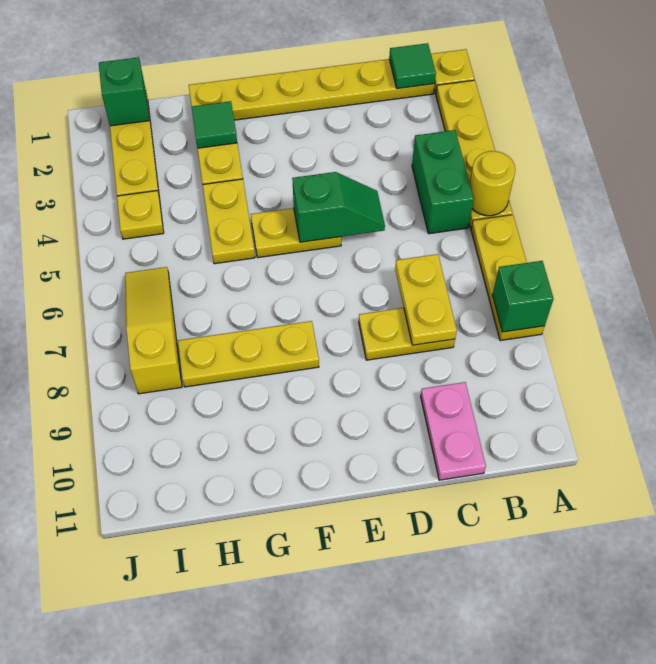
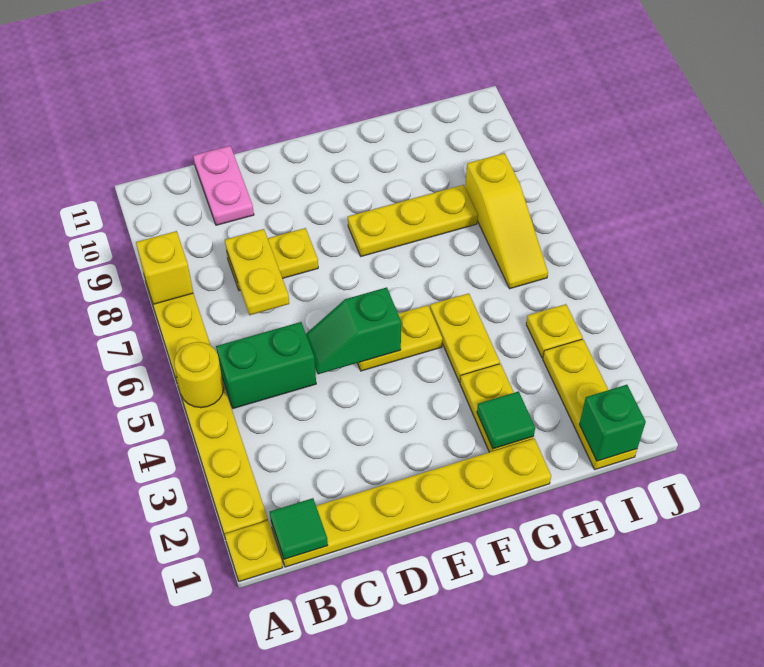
green 1x1 brick [492,261,554,332] -> yellow 1x1 brick [136,231,193,304]
green 1x2 brick [412,130,474,234] -> green 1x2 brick turned to [216,322,316,409]

